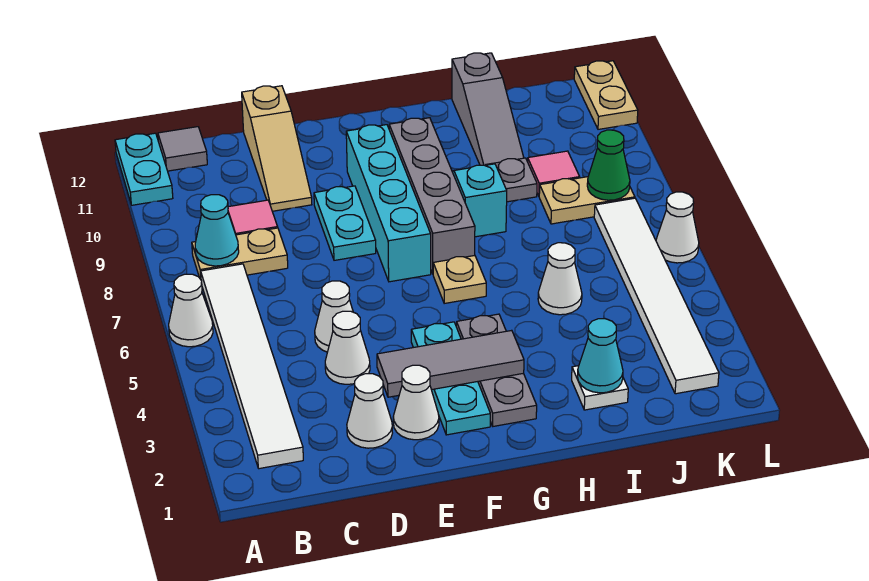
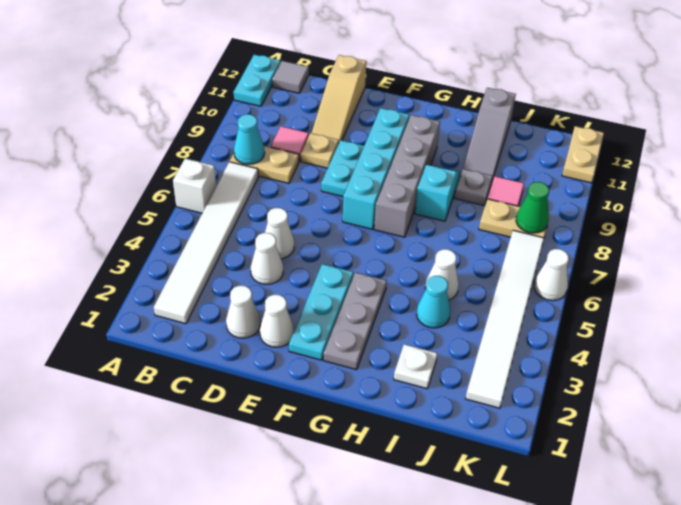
white 1x1 cone [169,274,213,347] -> white 1x1 brick [173,158,216,213]
grey 1x3 tile [377,330,524,397] -> none
tan 1x1 plate [433,256,486,303] -> tan 1x1 plate moved to [301,133,339,168]
cyan 1x1 cone [578,319,623,393] -> cyan 1x1 cone moved to [417,276,451,328]

